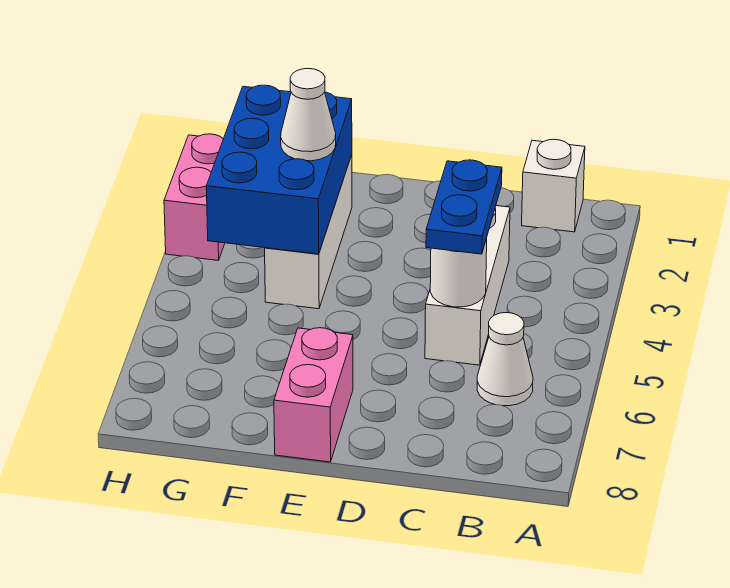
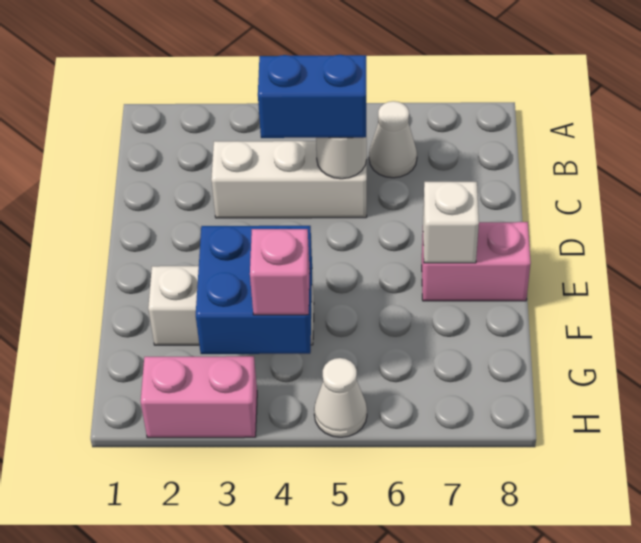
white 1x1 brick [522,139,585,232] -> white 1x1 brick moved to [423,182,479,263]
blue 1x2 plate [426,160,502,254] -> blue 1x2 brick [258,55,366,138]
blue 2x3 brick [206,85,352,254] -> blue 2x2 brick [196,226,312,354]
white 1x1 cone [281,68,336,161] -> white 1x1 cone moved to [314,358,367,437]
none -> pink 1x1 brick [250,229,310,315]

